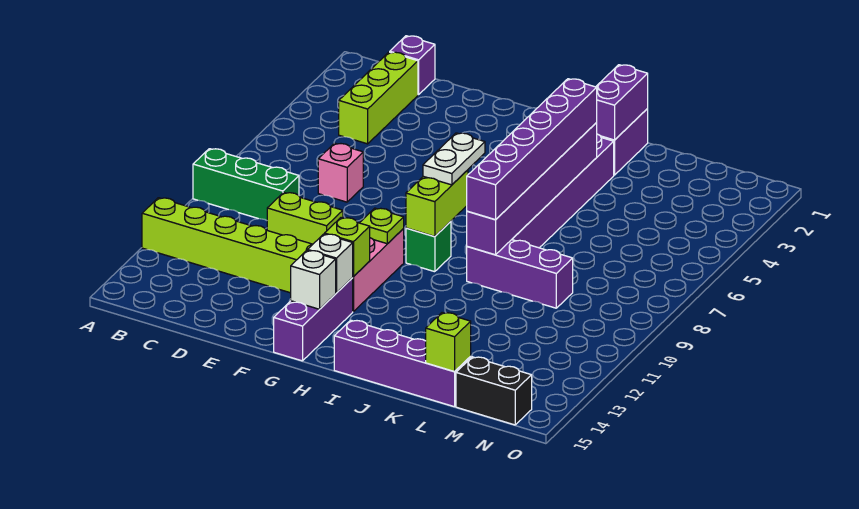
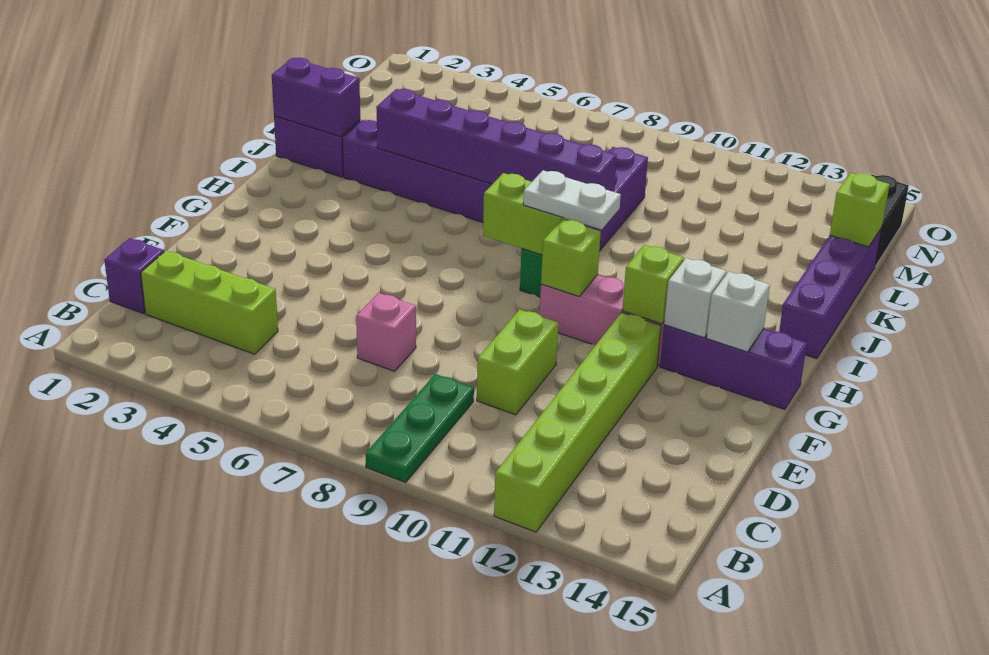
green 1x3 brick [193,149,299,220] -> green 1x3 plate [365,374,474,482]
lime 1x1 plate [360,208,404,244] -> lime 1x1 brick [541,219,601,296]
white 1x2 plate [423,133,485,185] -> white 1x2 plate moved to [523,170,621,230]
purple 1x6 brick [467,79,597,220] -> none

